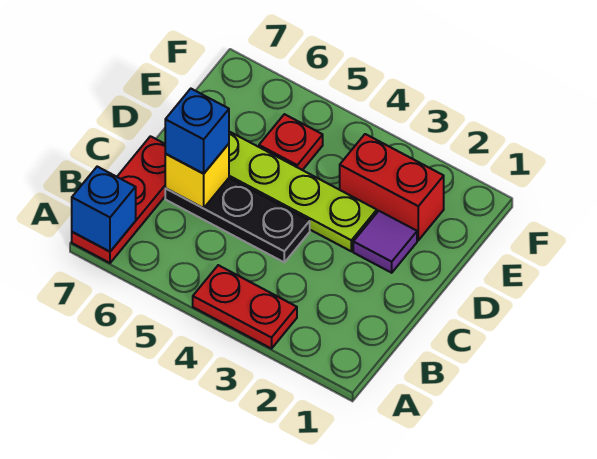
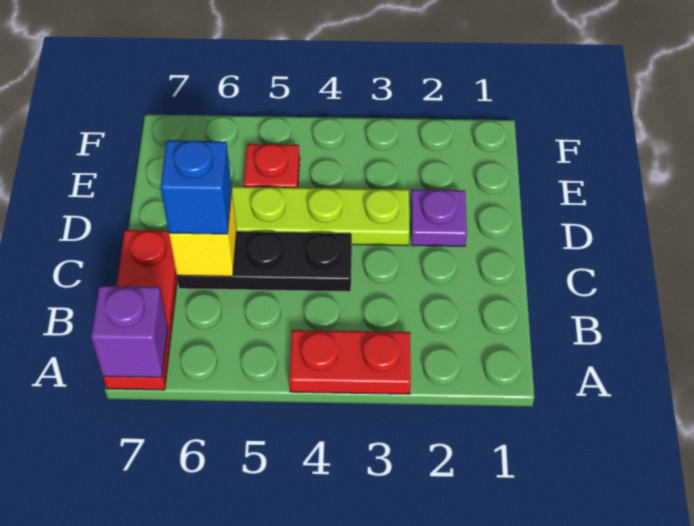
blue 1x1 brick [72,167,136,252] -> purple 1x1 brick [91,286,168,377]
purple 1x1 tile [353,211,417,273] -> purple 1x1 plate [411,190,467,246]
red 1x2 brick [340,134,444,240] -> none

